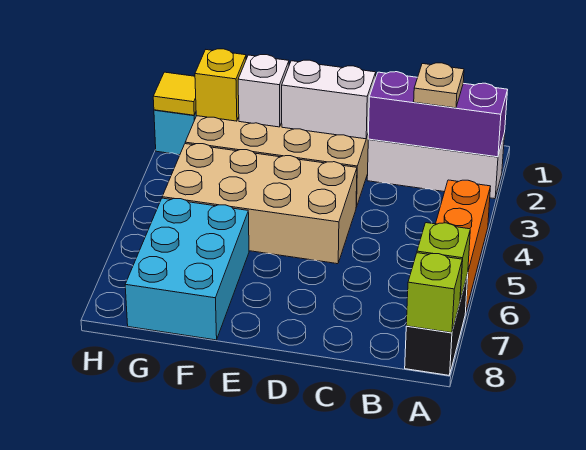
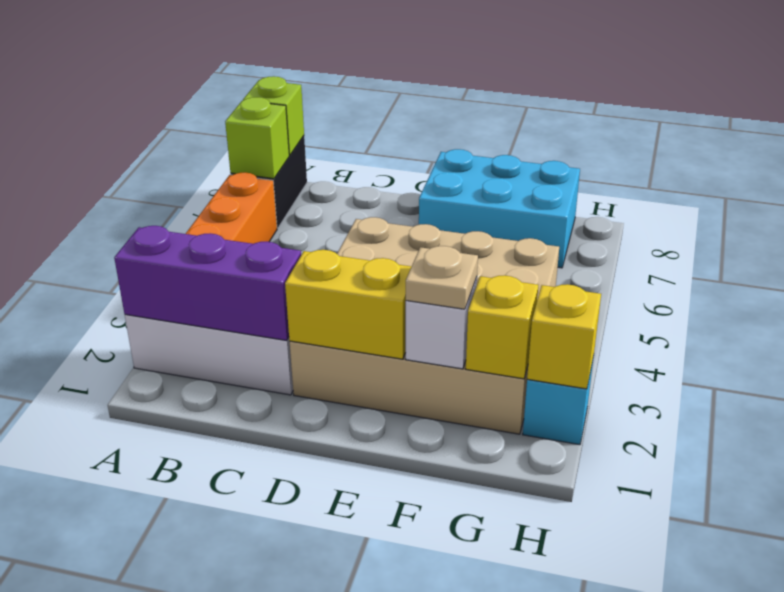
tan 1x1 plate [414,63,464,108] -> tan 1x1 plate moved to [406,246,478,309]
white 1x2 brick [282,60,376,139] -> yellow 1x2 brick [285,250,412,359]
cyan 2x3 brick [125,198,249,340] -> cyan 2x3 brick turned to [419,149,580,268]
yellow 1x1 tile [153,72,196,115] -> yellow 1x1 brick [527,284,601,389]

